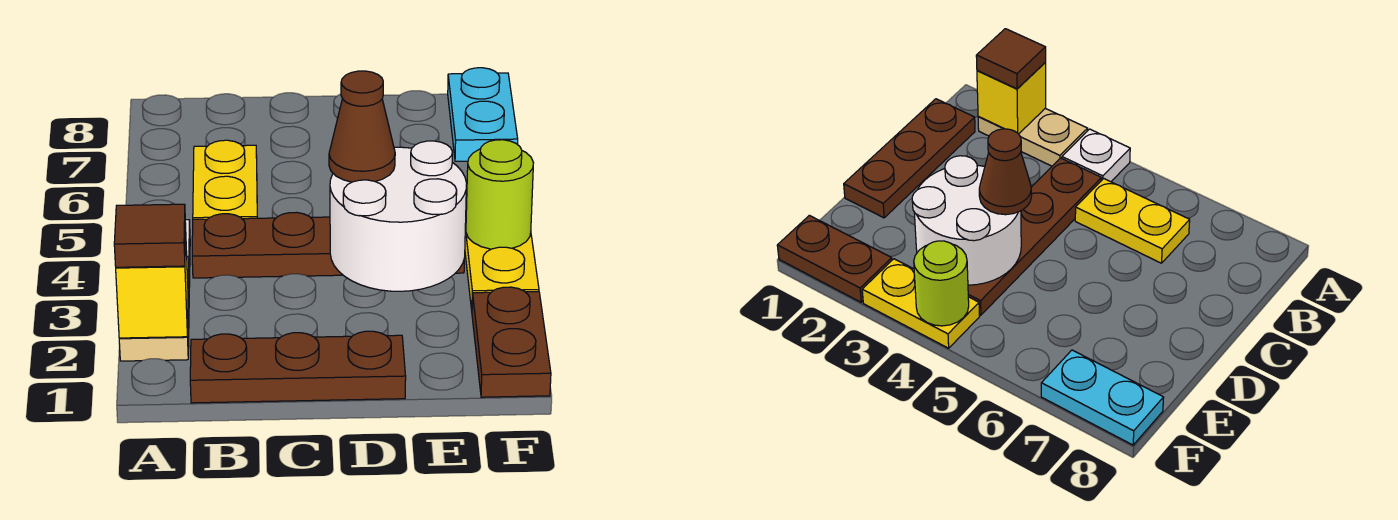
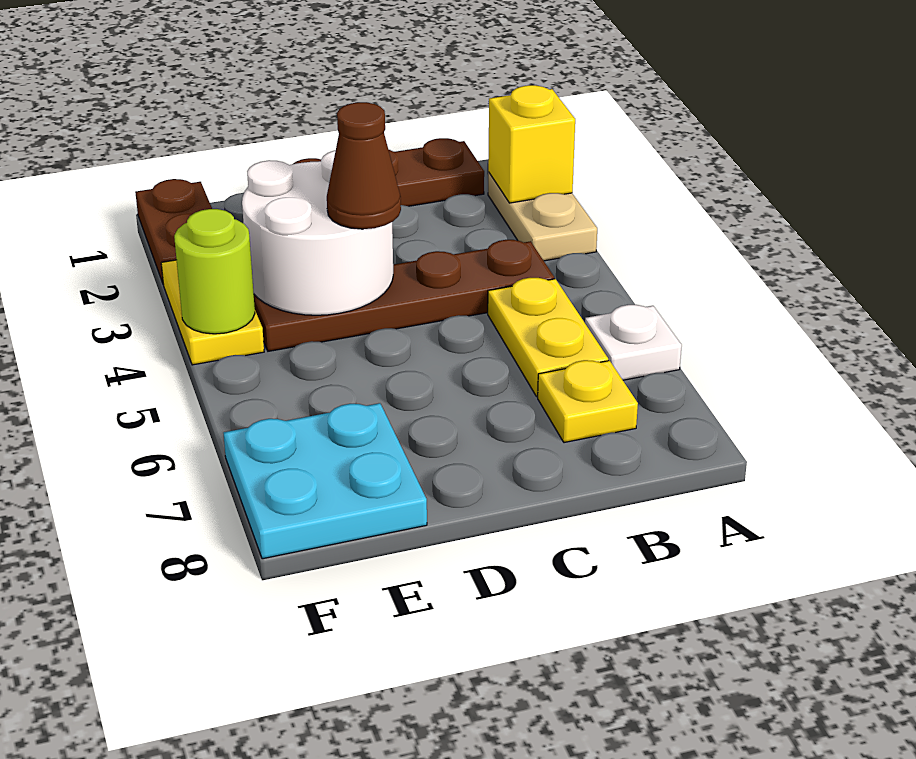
brown 1x1 tile [114,204,186,267] -> none
white 1x1 plate [1062,129,1130,182] -> white 1x1 plate moved to [585,305,682,380]
none -> yellow 1x1 plate [538,360,638,443]
cyan 1x2 plate [448,68,518,161] -> cyan 2x2 plate [224,403,427,559]

